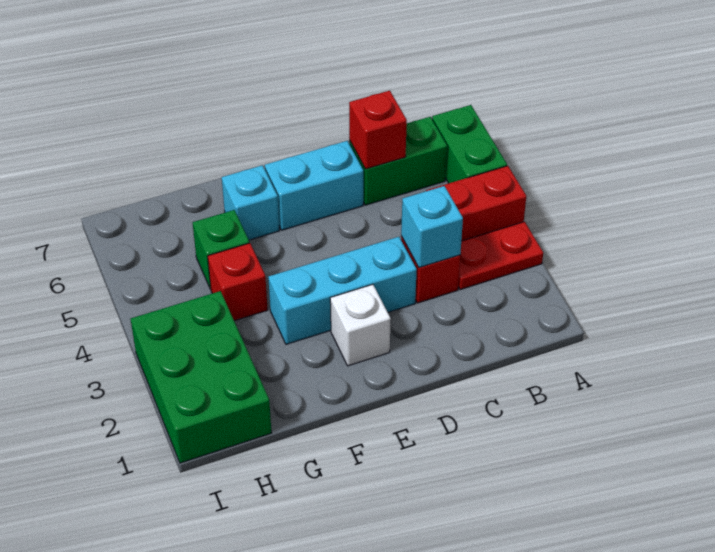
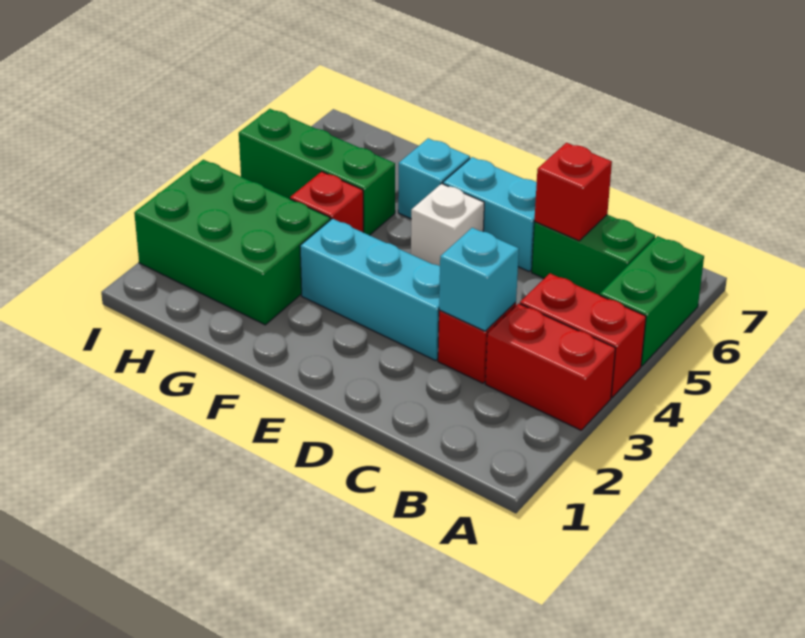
red 1x2 plate [458,222,543,290] -> red 1x2 brick [485,304,616,430]
white 1x1 brick [330,284,391,366] -> white 1x1 brick moved to [411,184,484,266]
green 1x1 brick [193,210,249,289] -> green 1x3 brick [239,109,395,235]
green 2x3 brick [131,291,271,463] -> green 2x3 brick turned to [134,160,330,325]

